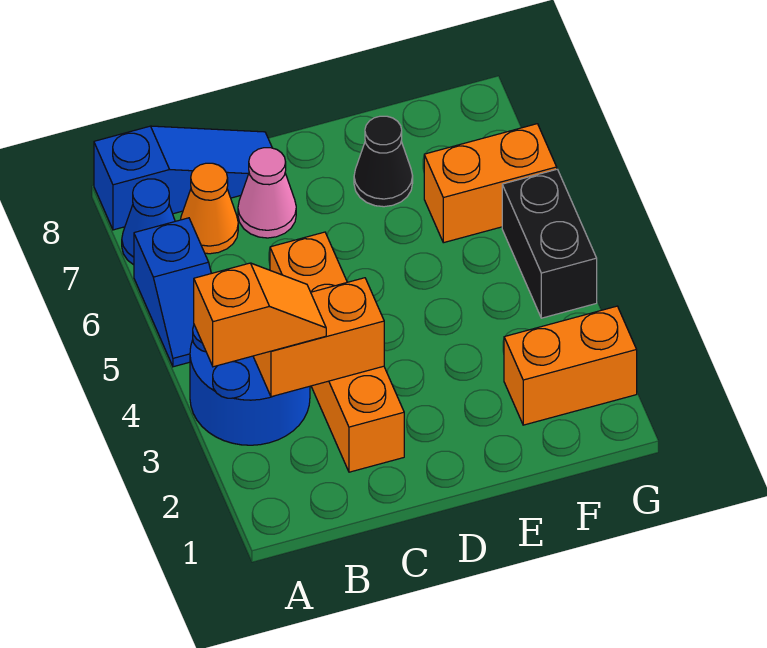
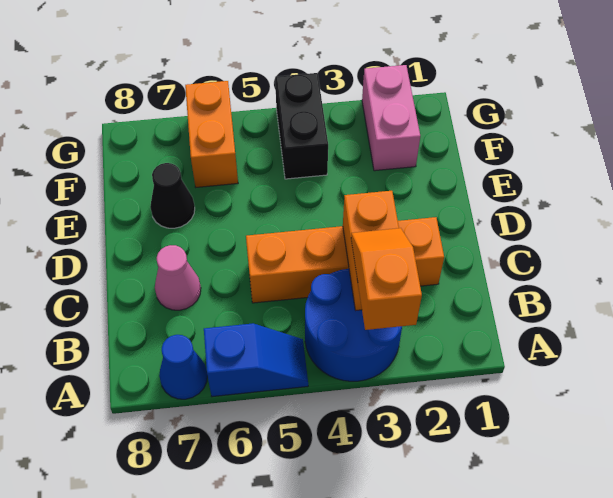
blue 1x3 slope [94,126,272,230] -> none
orange 1x1 cone [181,163,238,254] -> none
orange 1x2 brick [504,306,637,425] -> pink 1x2 brick [362,65,420,171]
black 1x2 brick [502,169,597,318] -> black 1x2 brick turned to [275,73,328,179]

